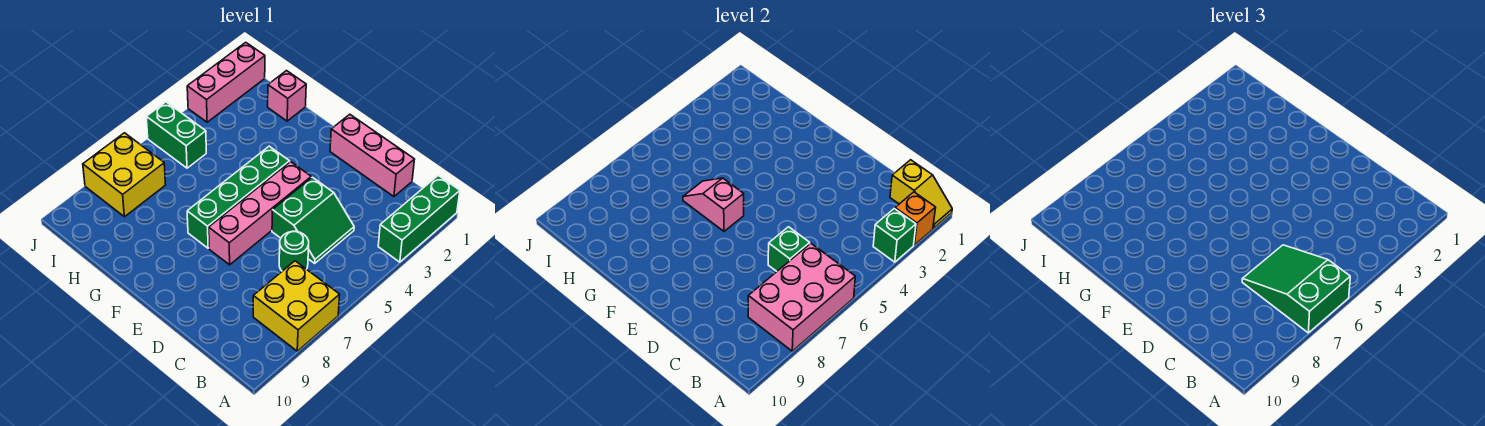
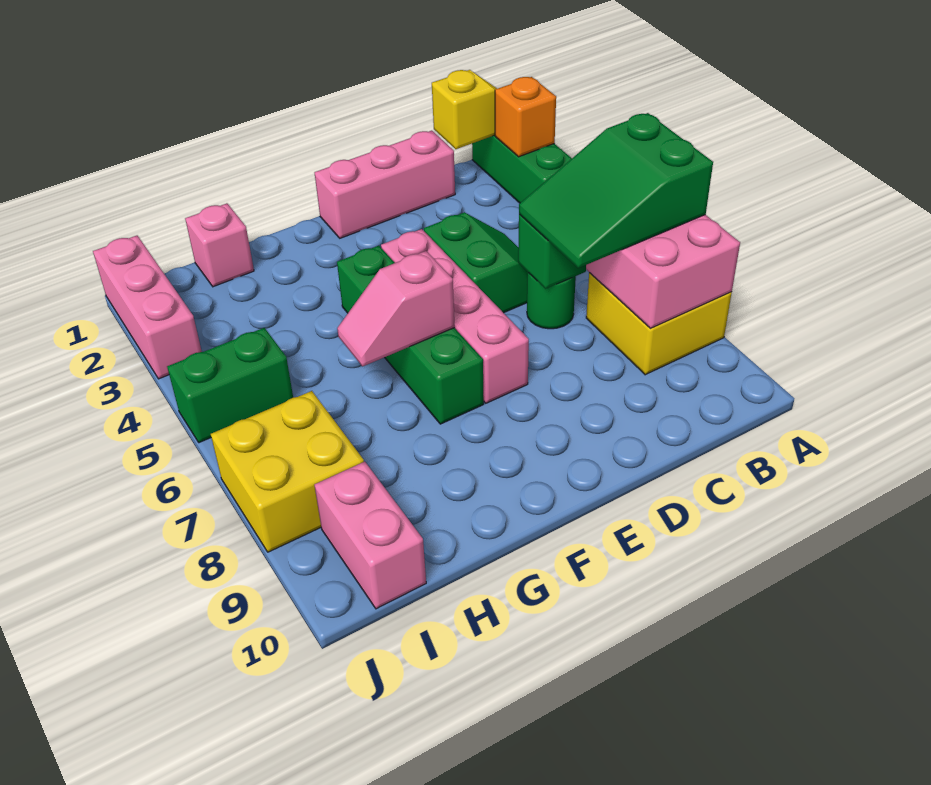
green 1x1 brick [873,209,916,262] -> none
none -> pink 1x2 brick [314,462,426,609]

